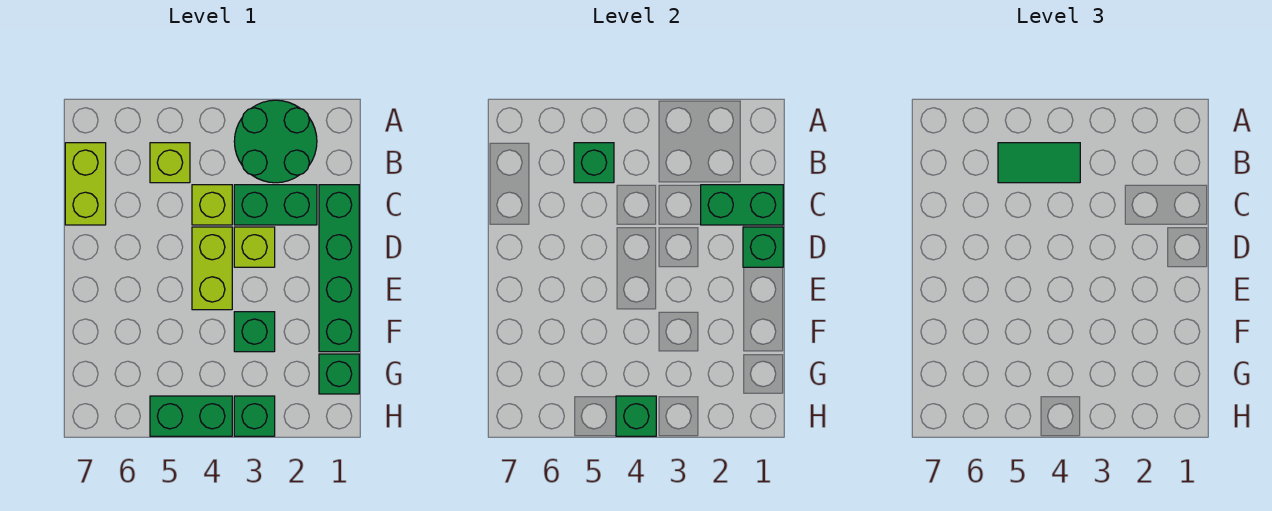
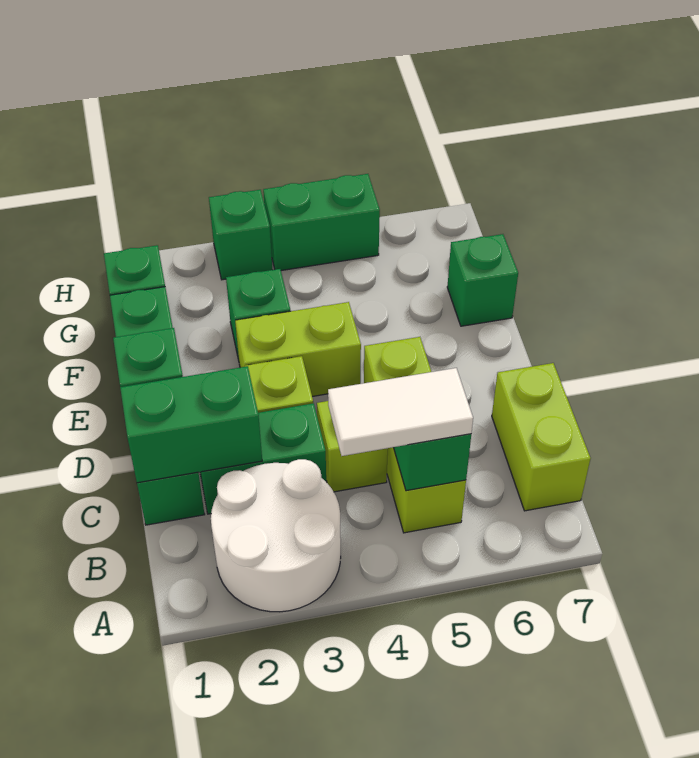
green 2x2 round brick [234,100,317,183] -> white 2x2 round brick [211,459,341,612]
green 1x2 tile [998,143,1080,183] -> white 1x2 tile [328,368,473,456]
lime 1x1 brick [150,143,190,183] -> lime 1x3 brick [364,337,466,533]
lime 1x2 brick [192,227,232,310] -> lime 1x2 brick turned to [235,302,361,397]
green 1x1 brick [616,396,656,436] -> green 1x1 brick moved to [447,234,518,326]

